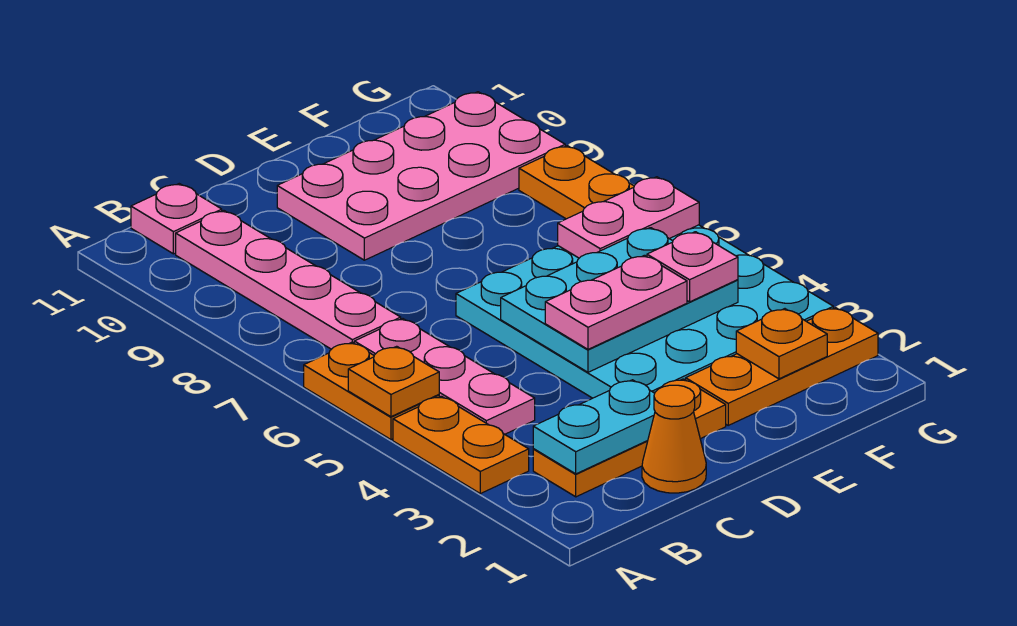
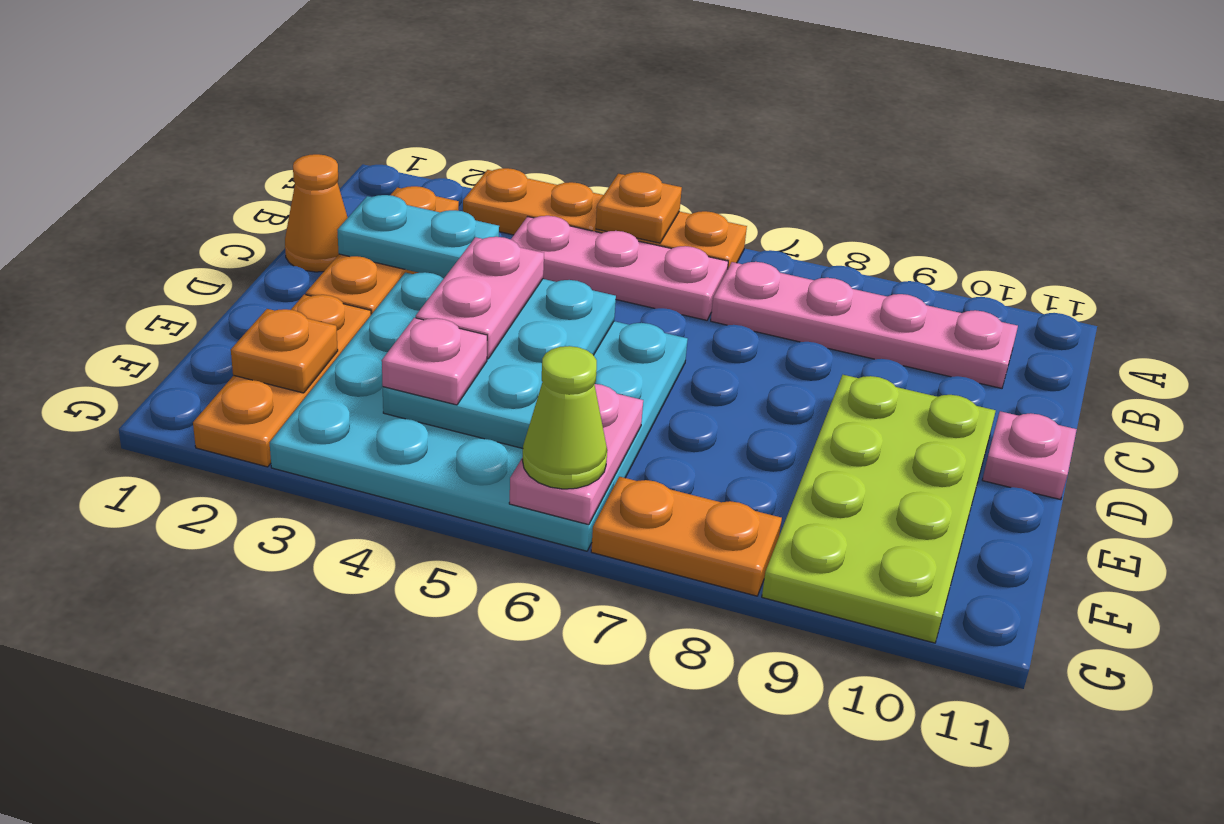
cyan 1x2 plate [533,380,655,474] -> cyan 1x2 plate turned to [337,195,499,279]
pink 1x1 plate [131,184,222,254] -> pink 1x1 plate moved to [982,411,1077,500]
pink 2x4 plate [277,92,565,260] -> lime 2x4 plate [762,375,996,643]
none -> lime 1x1 cone [522,346,607,489]

